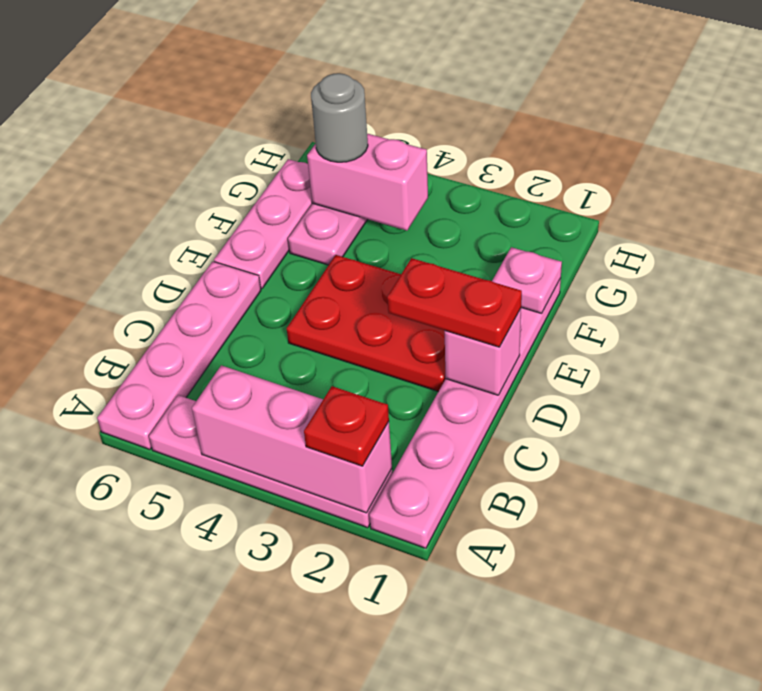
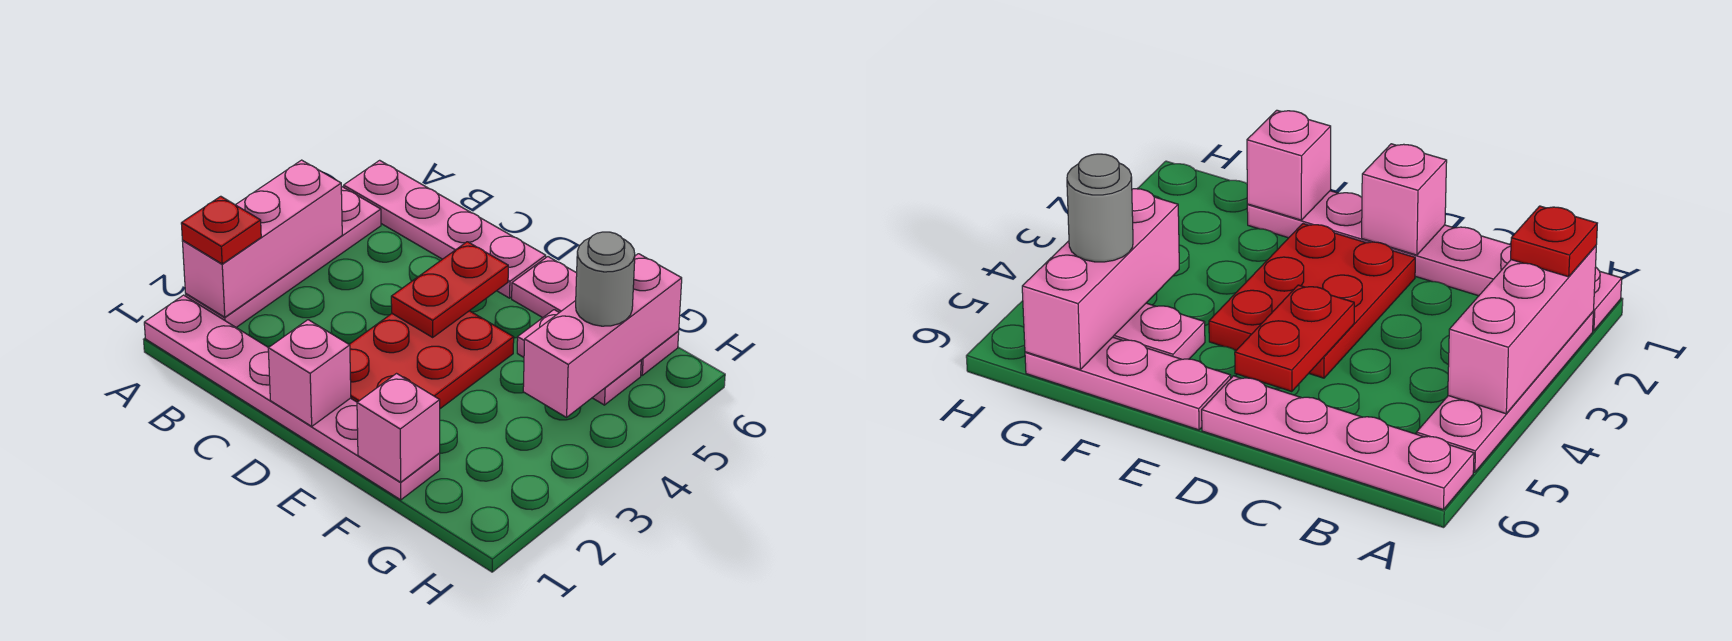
red 1x2 plate [387,258,522,347] -> red 1x2 plate moved to [391,242,508,337]
pink 1x1 plate [492,247,562,313] -> pink 1x1 brick [357,374,440,482]
pink 1x2 brick [307,134,428,231] -> pink 1x3 brick [523,254,682,417]

